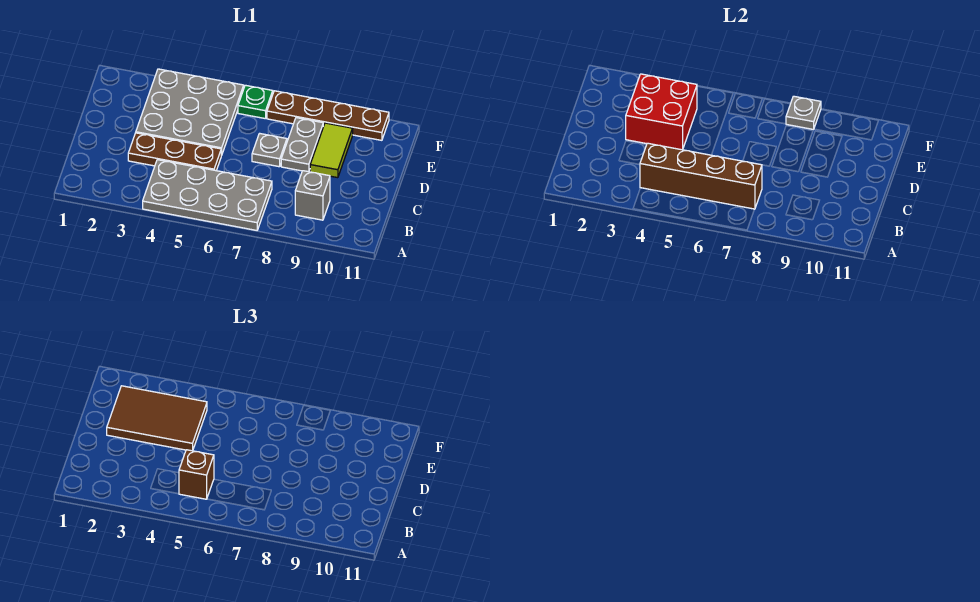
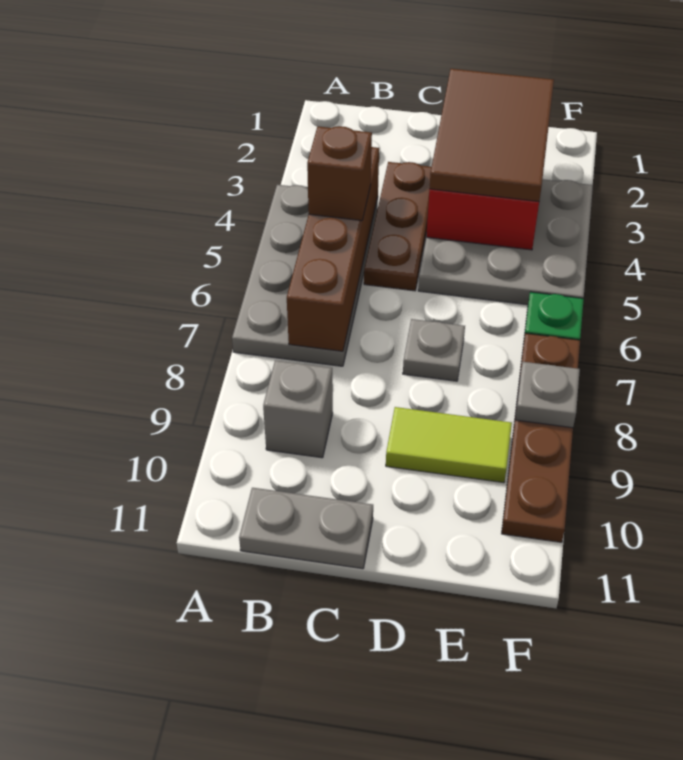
grey 1x2 plate [281,118,323,172] -> grey 1x2 plate moved to [239,488,373,569]

